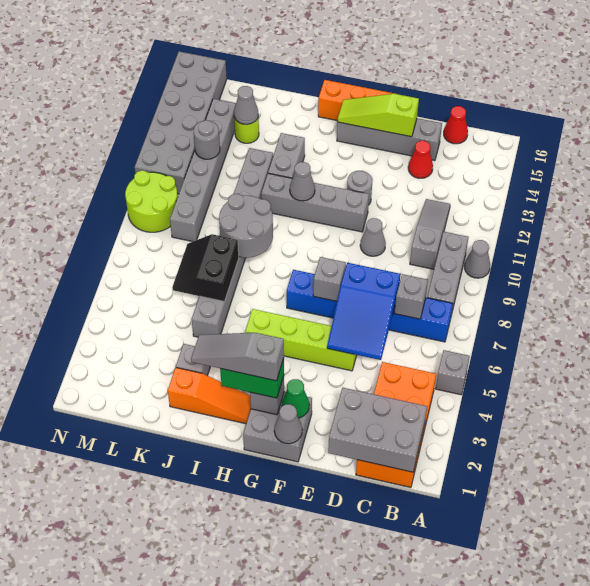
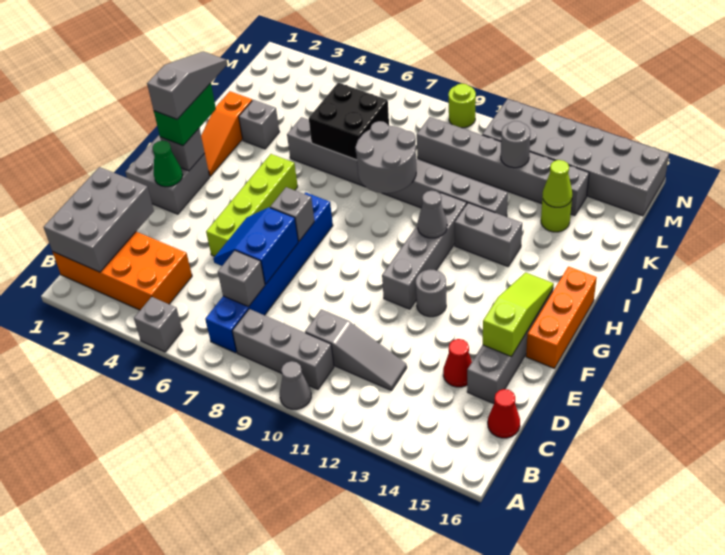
blue 2x3 slope [327,263,400,360] -> blue 2x2 slope [213,208,298,284]
grey 1x1 cone [360,218,386,256] -> none
grey 1x1 cone [274,404,302,444] -> none
black 2x2 slope [172,234,239,302] -> black 2x2 brick [309,83,389,160]
grey 1x1 cone [234,86,259,124] -> lime 1x1 cone [543,160,572,207]
lime 2x2 round brick [125,171,178,232] -> lime 1x1 round brick [449,84,476,128]

